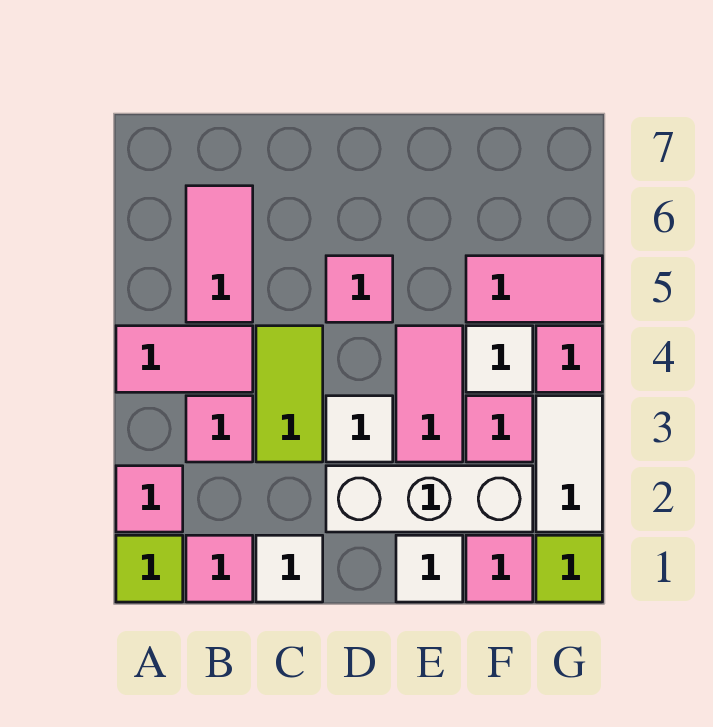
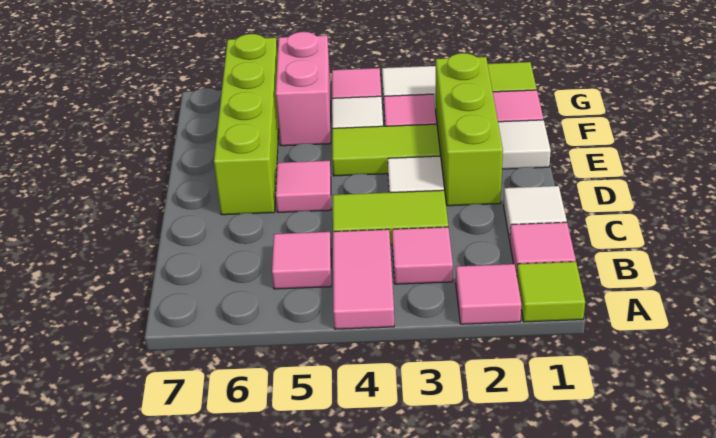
pink 1x2 tile [186,186,253,322] -> pink 1x1 tile [272,232,331,289]
white 1x3 brick [326,466,533,532] -> lime 1x3 brick [436,53,503,206]
none -> lime 1x4 brick [214,34,279,215]
pink 1x2 tile [396,326,463,462] -> lime 1x2 tile [332,124,440,176]
pink 1x2 tile [466,256,602,322] -> pink 1x2 brick [276,32,331,146]

